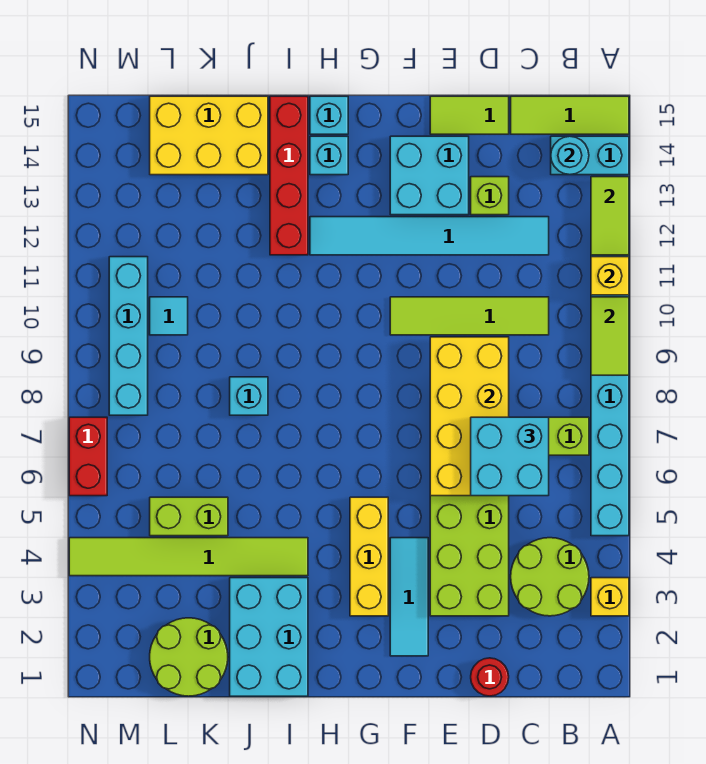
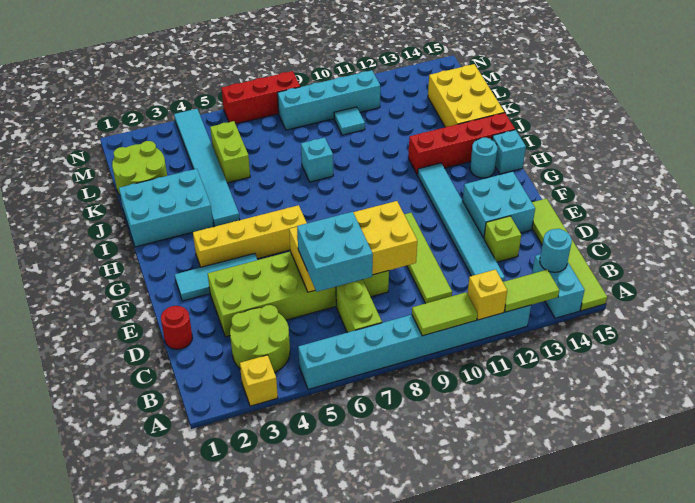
yellow 1x3 brick [350,497,388,616] -> yellow 1x4 brick [193,205,307,267]
cyan 1x1 brick [310,136,348,175] -> cyan 1x1 round brick [470,138,497,178]
lime 1x6 tile [69,538,308,576] -> cyan 1x6 tile [174,109,240,226]
red 1x2 brick [69,417,107,496] -> red 1x3 brick [222,71,300,124]

